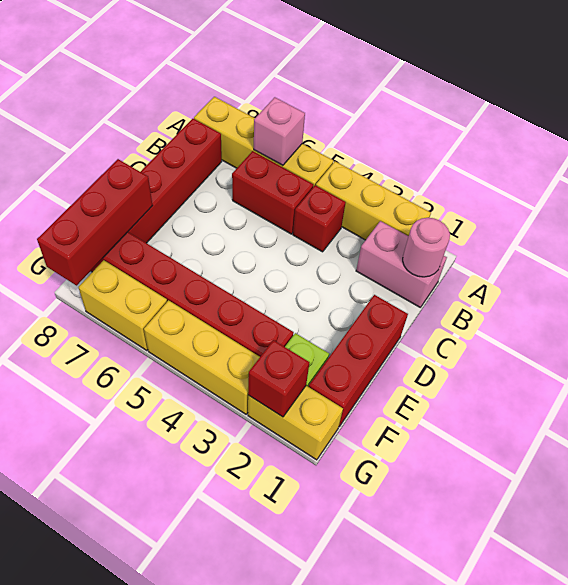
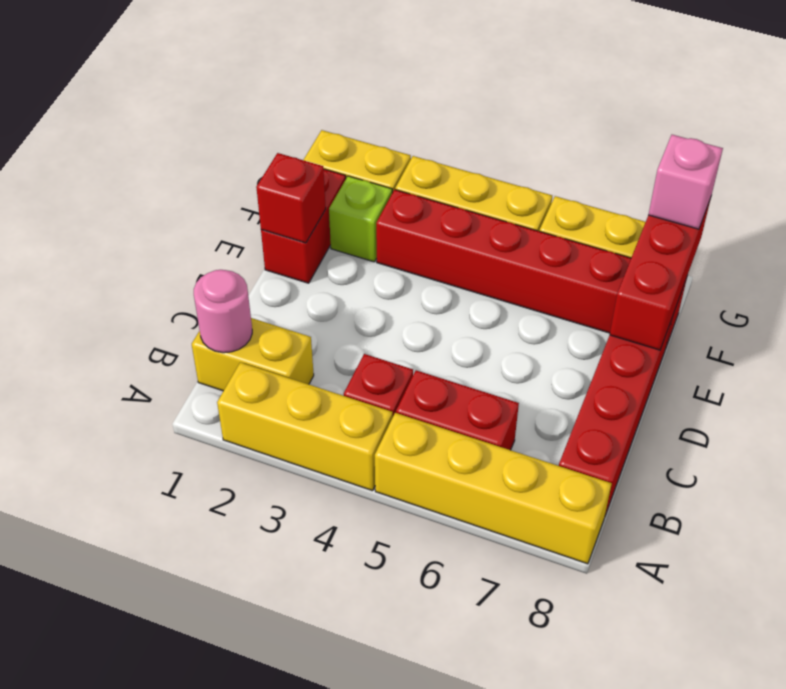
pink 1x1 brick [254,97,305,165] -> pink 1x1 brick moved to [648,135,723,229]
pink 1x2 brick [356,221,447,307] -> yellow 1x2 brick [192,318,314,391]
red 1x3 brick [309,295,408,427] -> red 1x2 brick [261,169,346,283]
red 1x1 brick [248,340,310,417] -> red 1x1 brick moved to [256,153,326,243]

